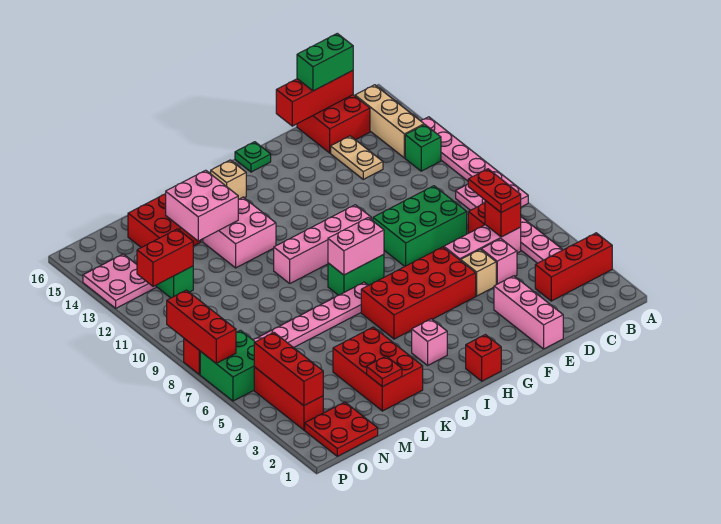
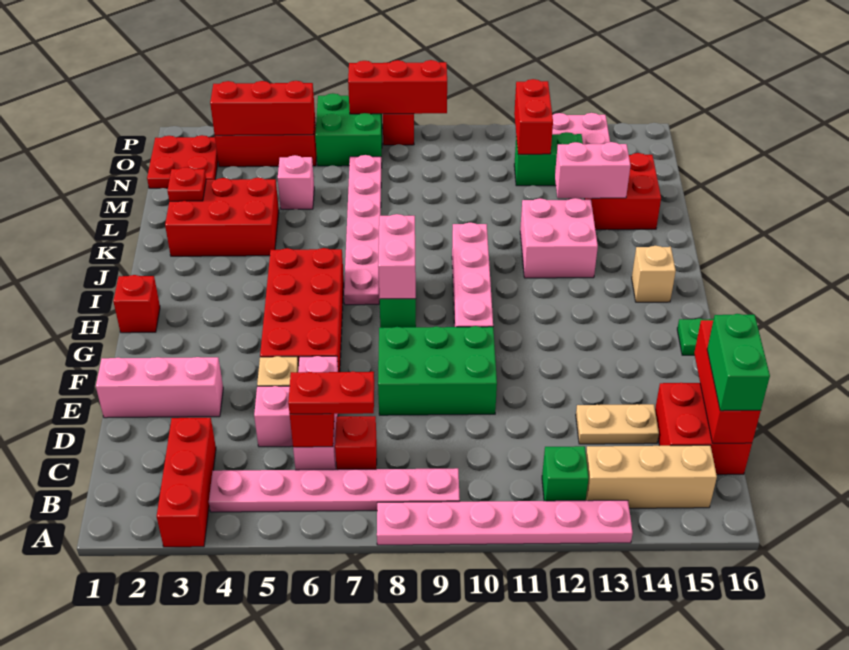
green 2x3 brick [373,186,467,266] -> green 2x3 brick turned to [378,326,497,415]
pink 1x1 brick [412,319,447,365] -> pink 1x1 brick moved to [278,155,314,209]
pink 2x2 brick [166,170,238,241] -> pink 1x2 brick [555,142,631,198]

